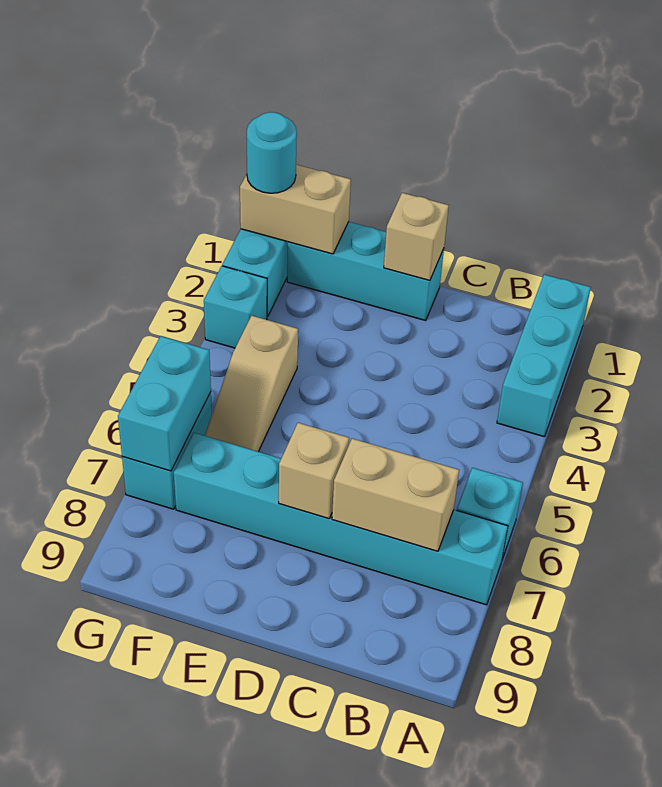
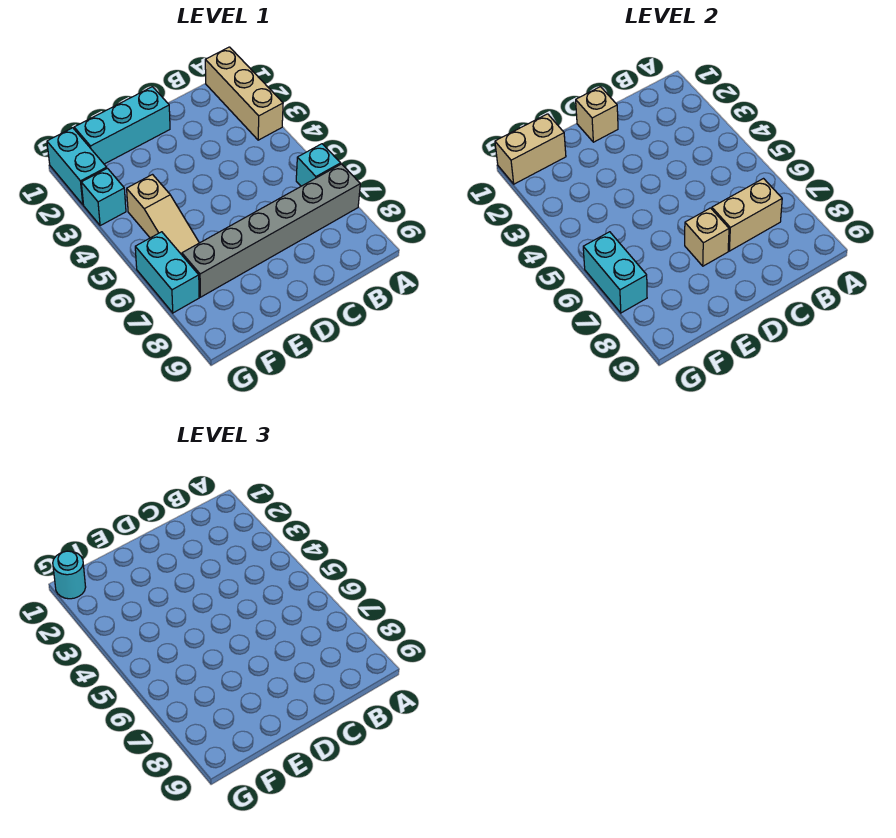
cyan 1x3 brick [497,275,591,437] -> tan 1x3 brick [205,47,283,140]
cyan 1x6 brick [174,433,508,605] -> grey 1x6 brick [182,164,360,297]

